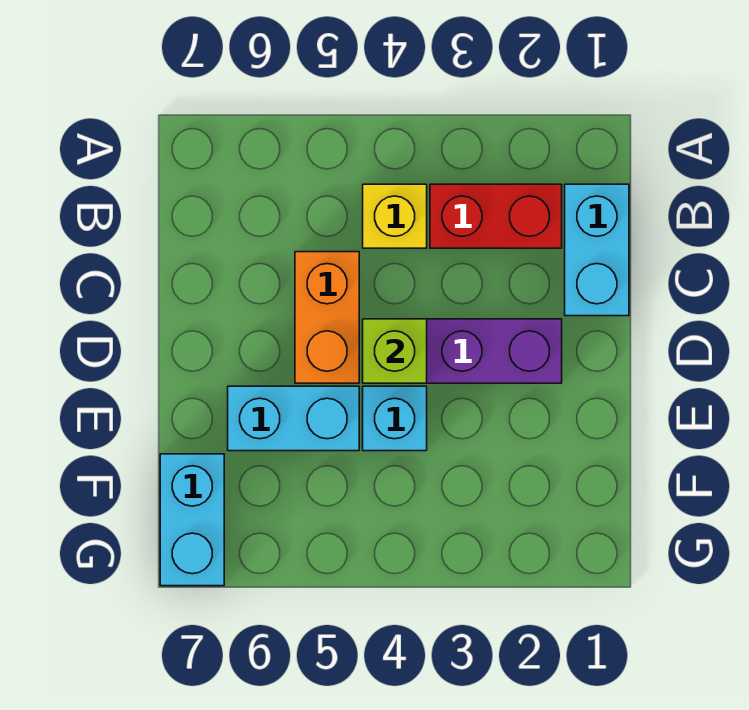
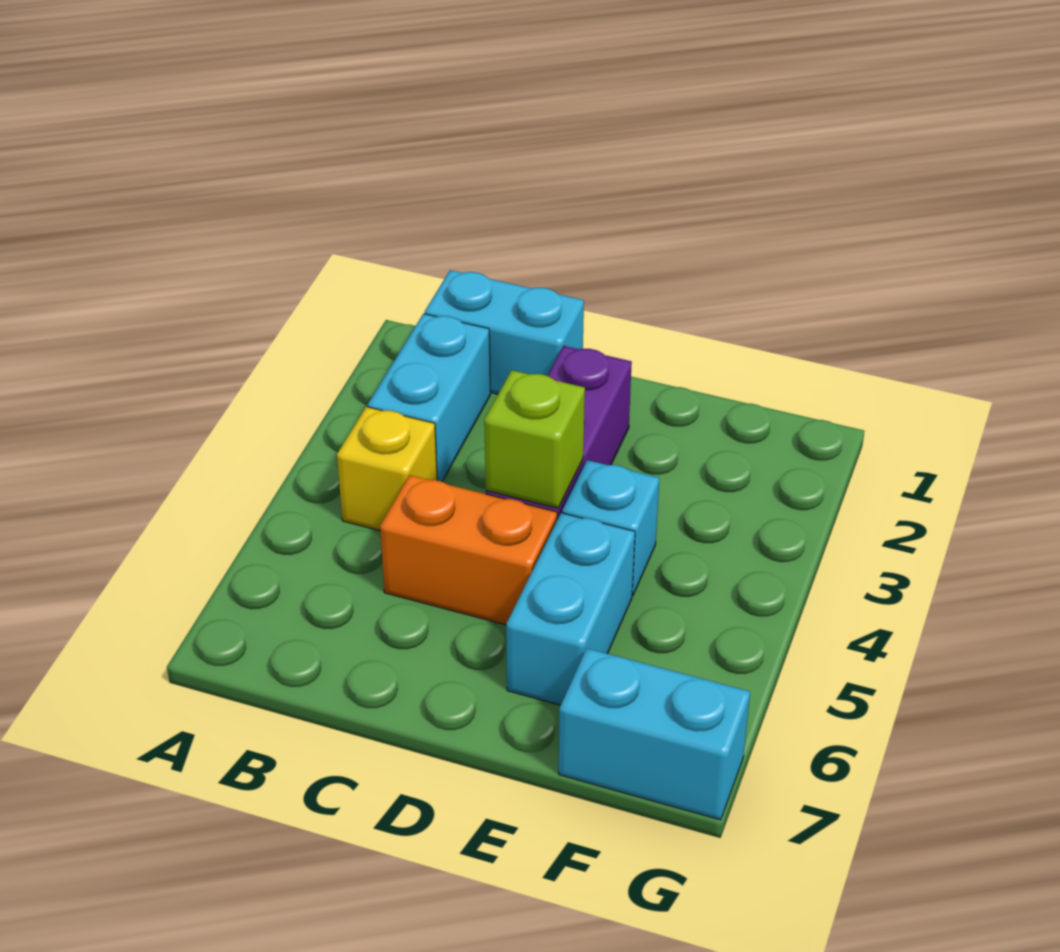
red 1x2 brick [430,184,562,248] -> cyan 1x2 brick [368,314,490,482]

